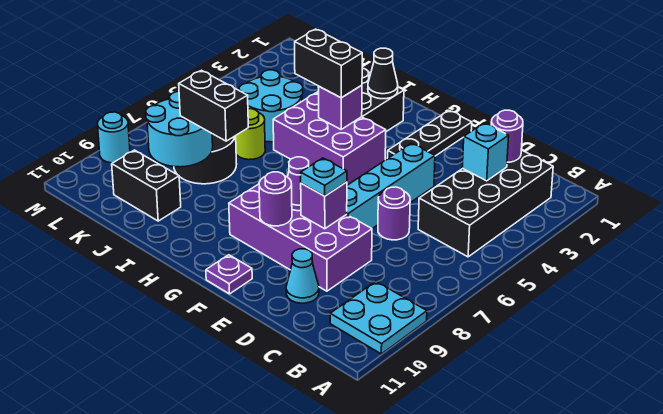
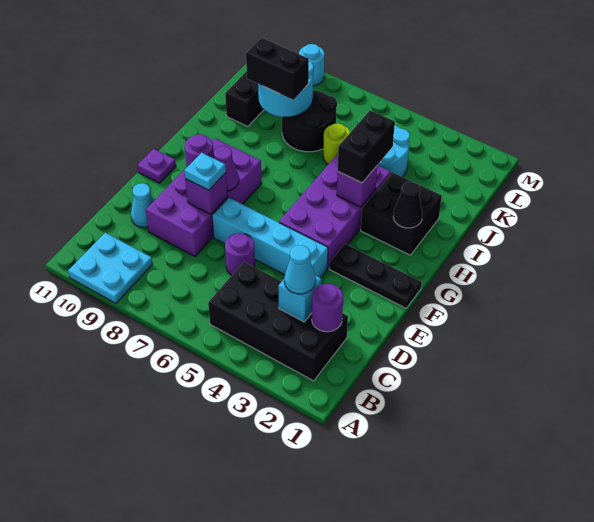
none -> cyan 1x1 cone [284,245,316,294]
purple 2x3 brick [273,93,386,185] -> purple 2x4 brick [279,154,391,269]
black 1x2 brick [179,70,248,141] -> black 1x2 brick turned to [246,38,309,100]

